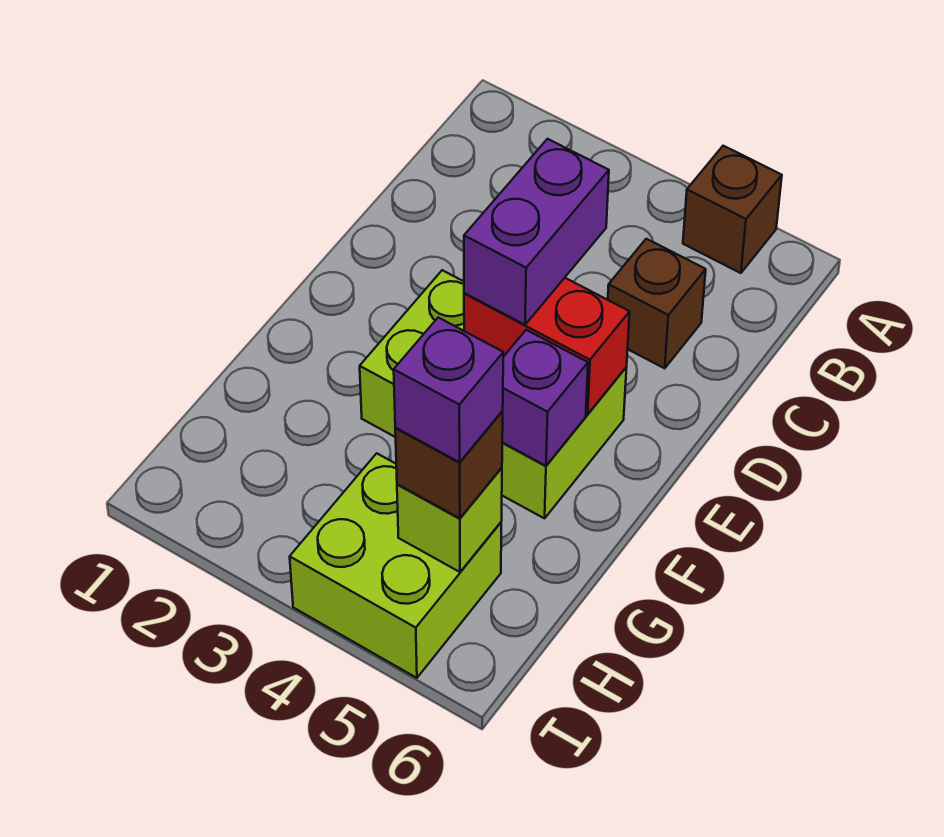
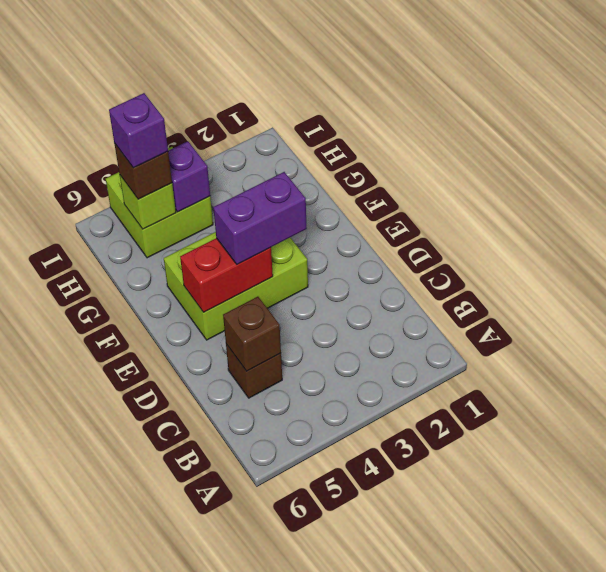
brown 1x1 brick [683,146,782,273] -> brown 1x1 brick moved to [223,297,281,371]
purple 1x2 brick [464,139,609,325] -> purple 1x2 brick turned to [213,172,307,264]
purple 1x1 brick [502,330,588,466] -> purple 1x1 brick moved to [168,141,210,212]

